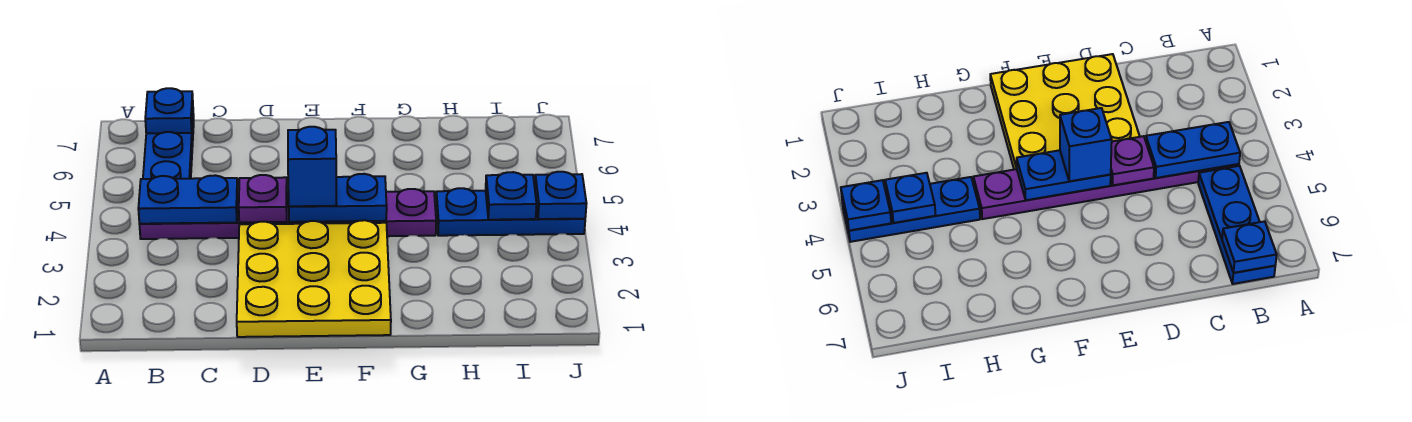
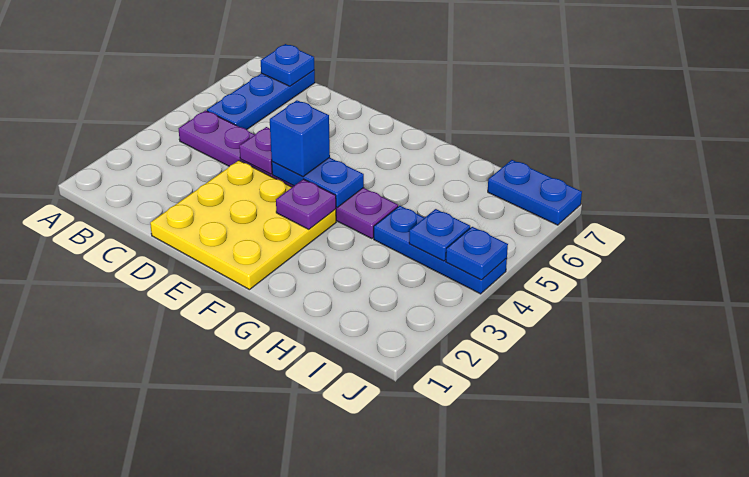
blue 1x2 plate [138,175,238,224] -> blue 1x2 plate moved to [488,160,582,225]
none -> purple 1x1 plate [276,179,336,229]

